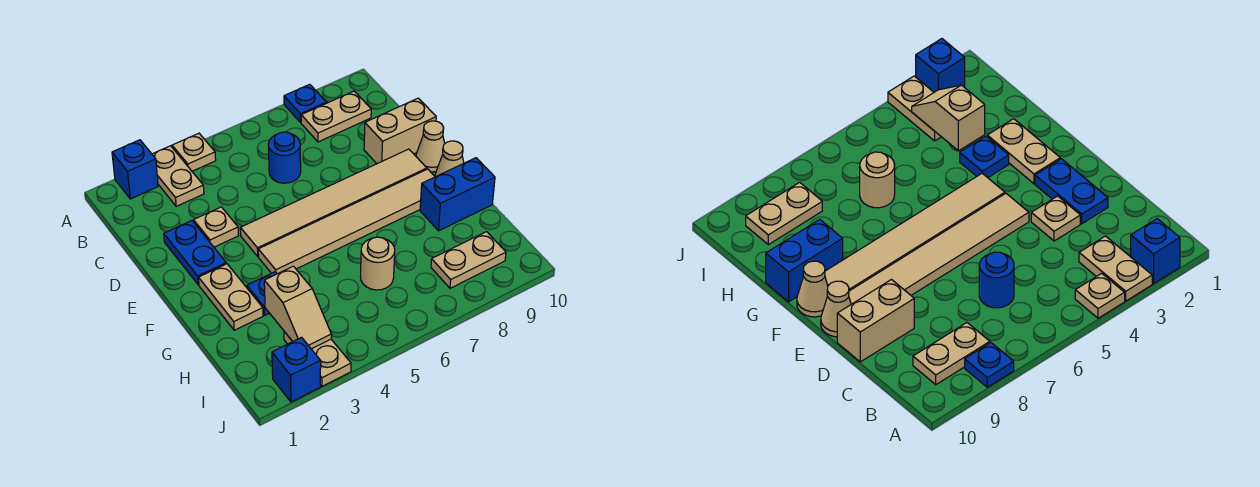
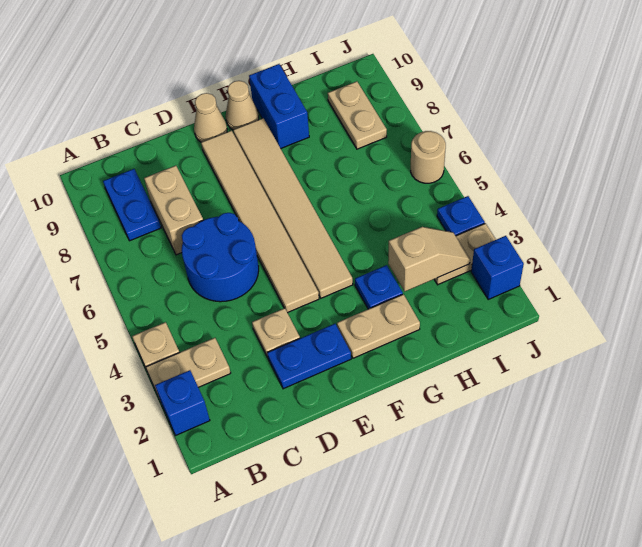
blue 1x1 plate [284,84,326,122] -> blue 1x1 plate moved to [437,196,485,236]
tan 1x2 plate [301,91,371,142] -> blue 1x2 plate [103,169,161,241]
blue 1x1 round brick [268,132,301,183] -> blue 2x2 round brick [182,213,259,302]
tan 1x2 brick [364,98,436,164] -> tan 1x2 brick moved to [144,166,203,255]
tan 1x1 round brick [361,237,395,290] -> tan 1x1 round brick moved to [411,131,446,183]

